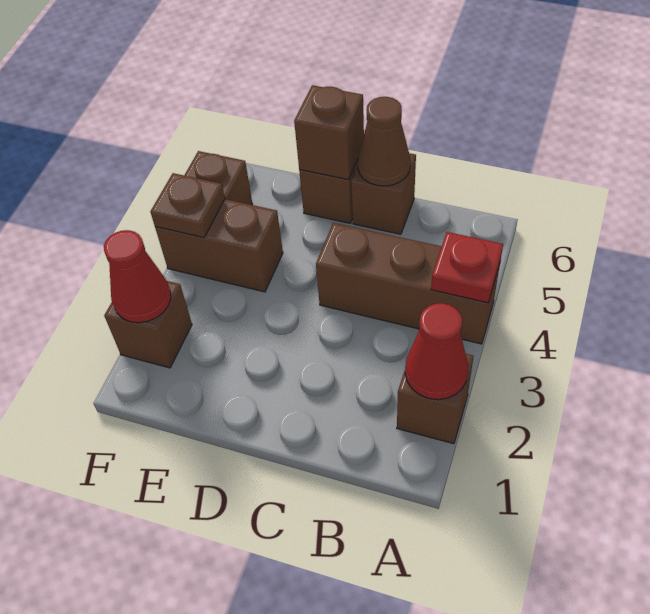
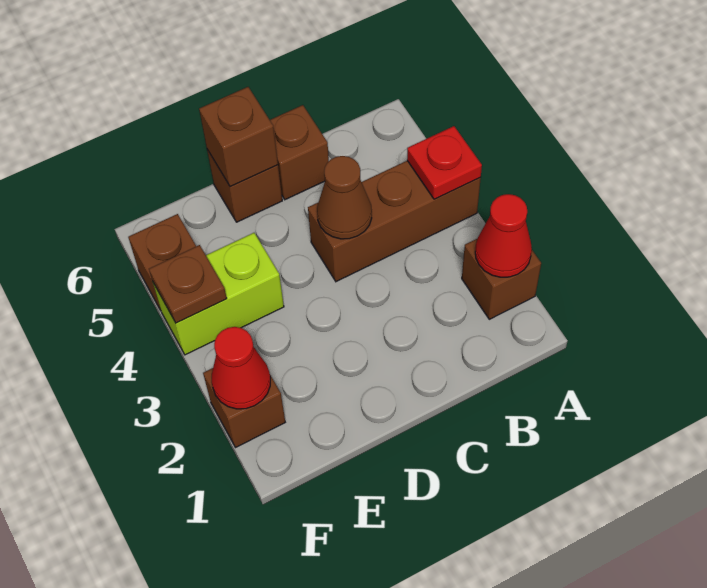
brown 1x1 cone [358,97,410,186] -> brown 1x1 cone moved to [317,156,372,239]
brown 1x2 brick [155,199,283,292] -> lime 1x2 brick [153,233,284,355]

